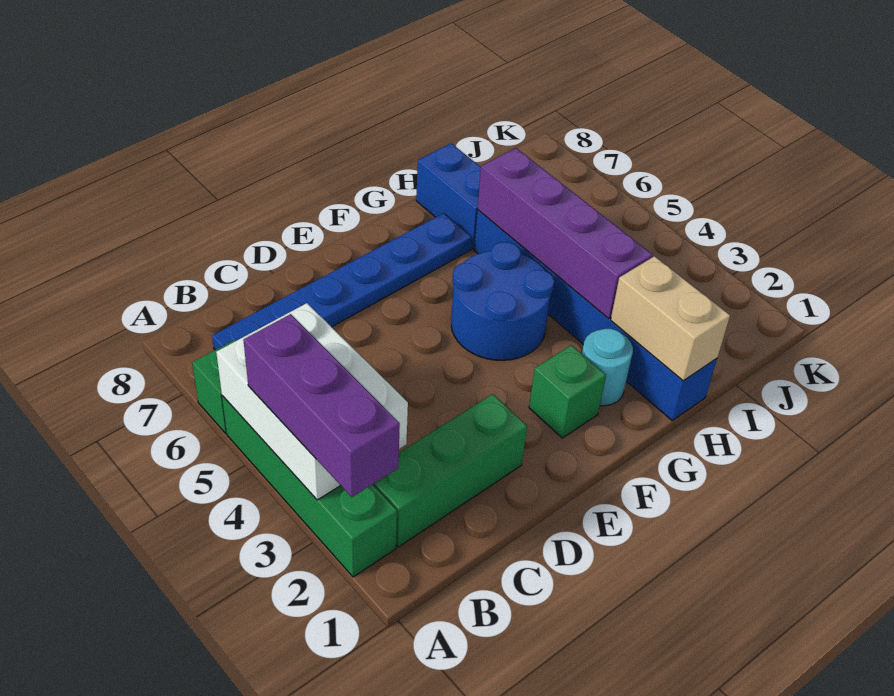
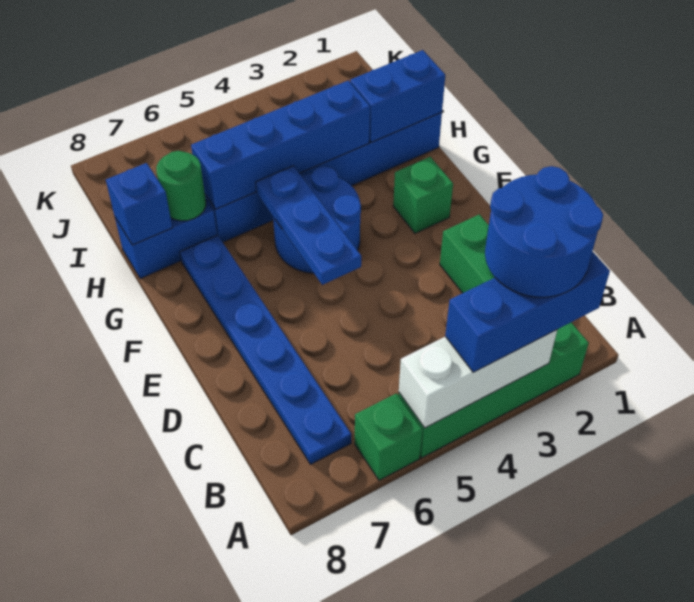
purple 1x3 brick [243,314,400,497] -> blue 1x3 brick [445,252,610,372]
none -> blue 2x2 round brick [485,166,603,297]
white 2x3 brick [216,303,408,500] -> white 1x3 brick [399,330,557,428]
none -> blue 1x3 plate [256,166,361,285]
cyan 1x1 round brick [582,329,633,406] -> none
tan 1x2 brick [611,256,730,381] -> blue 1x2 brick [350,50,445,143]
purple 1x4 brick [478,148,653,319] -> blue 1x4 brick [191,81,370,209]
none -> green 1x1 round brick [156,151,206,221]
none -> blue 1x1 brick [106,163,172,245]

